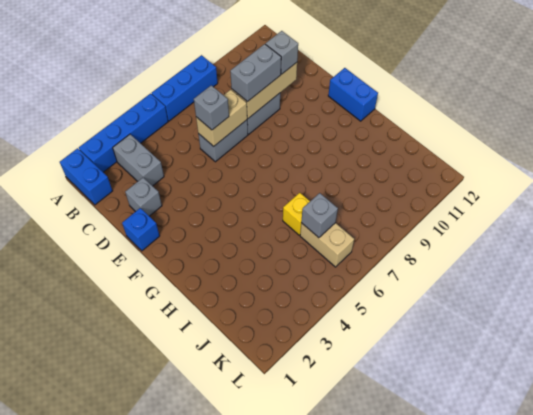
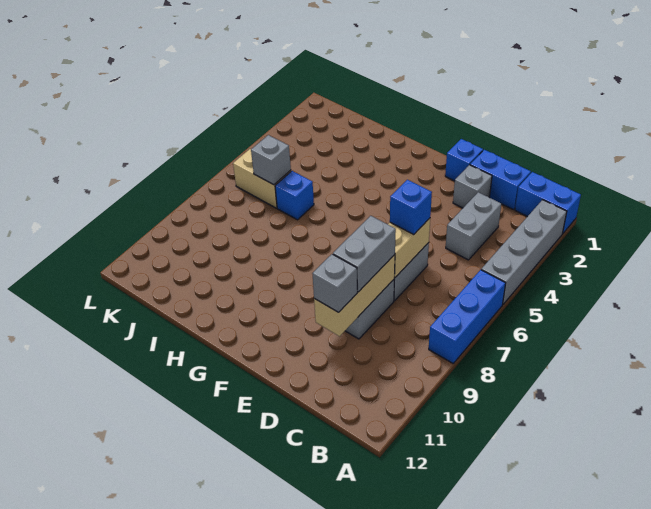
blue 1x4 brick [79,94,168,172] -> grey 1x4 brick [481,200,567,304]
grey 1x2 brick [113,134,164,186] -> grey 1x2 brick turned to [446,192,501,260]
grey 1x1 brick [194,85,229,130] -> blue 1x1 brick [390,180,432,235]
blue 1x2 brick [328,68,378,121] -> blue 1x2 brick moved to [470,150,531,210]
yellow 1x1 brick [283,193,310,235] -> blue 1x1 brick [275,171,314,220]

